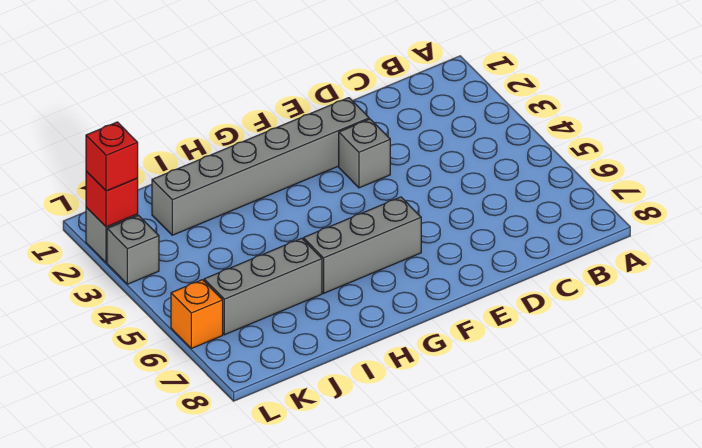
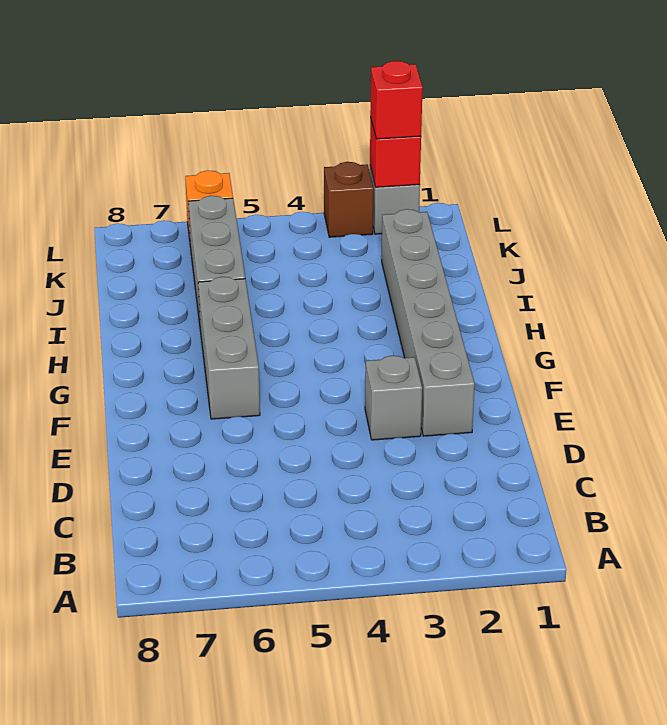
grey 1x1 brick [107,216,159,284] -> brown 1x1 brick [324,162,373,237]

